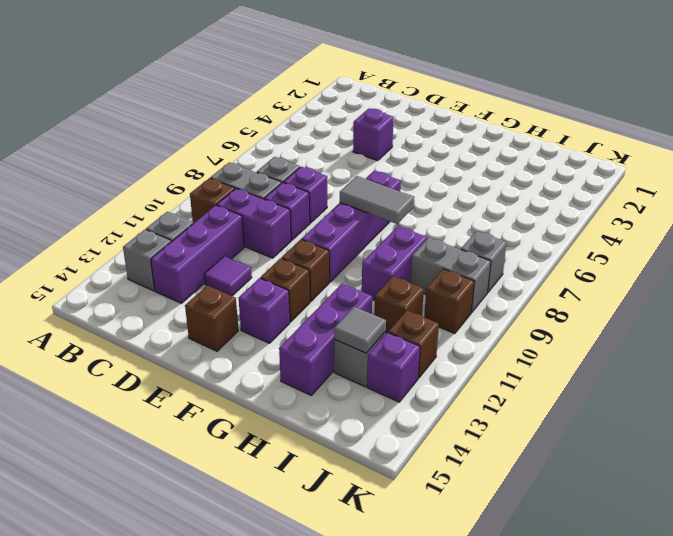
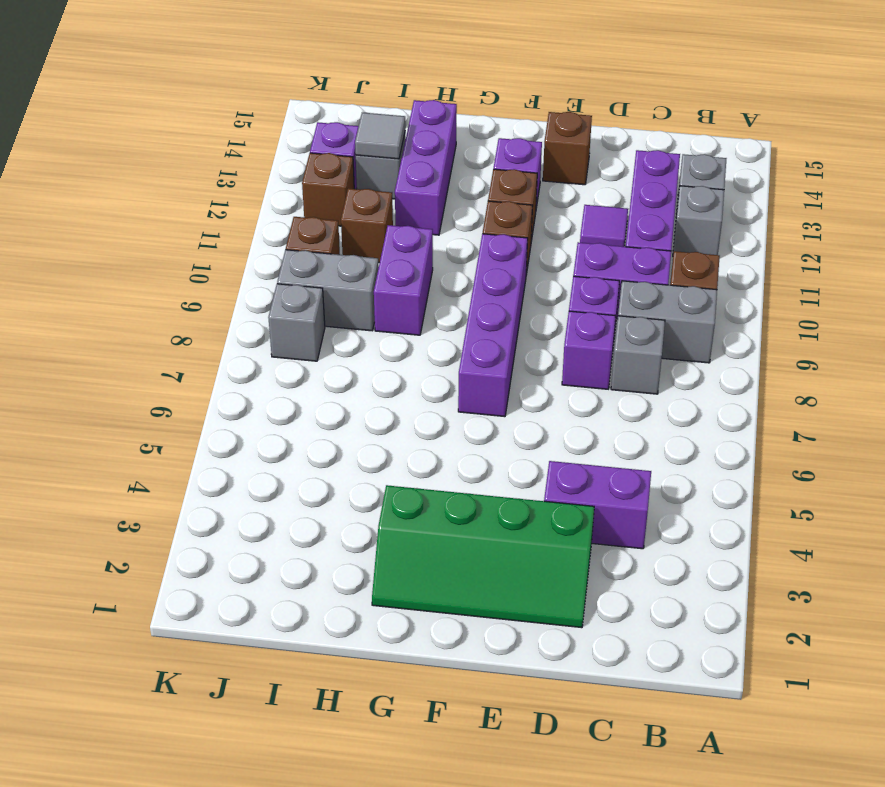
none -> green 2x4 slope [372,485,594,628]
purple 1x1 brick [353,109,394,161] -> purple 1x2 brick [544,461,651,549]
grey 1x2 tile [340,176,414,224] -> none

